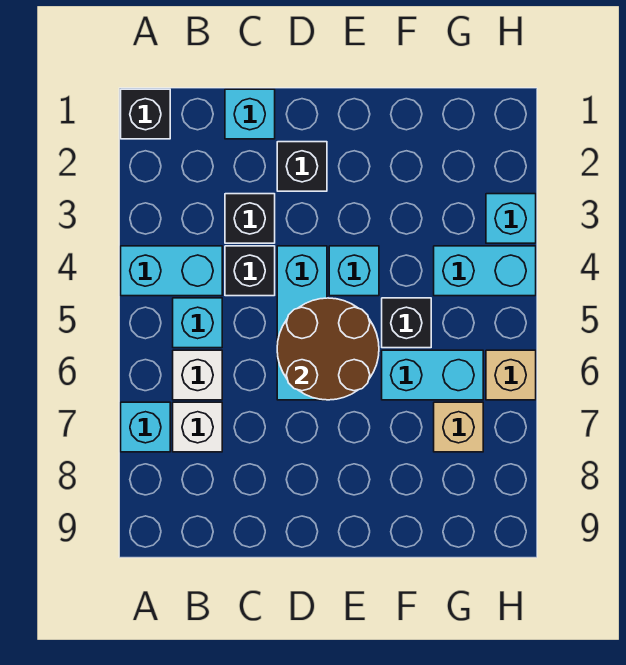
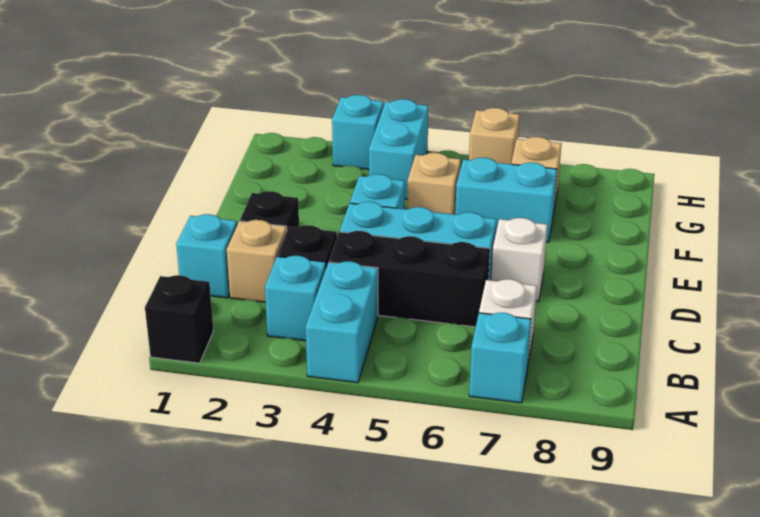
cyan 1x1 brick [173,298,222,348] -> cyan 1x1 brick moved to [265,256,326,341]
white 1x1 brick [173,350,222,400] -> white 1x1 brick moved to [491,218,547,302]
none -> tan 1x1 brick [227,220,287,302]
black 1x1 brick [225,246,275,296] -> black 1x3 brick [329,231,490,327]
brown 2x2 round brick [277,298,379,400] -> none
black 1x1 brick [382,298,431,348] -> tan 1x1 brick [407,153,461,214]
cyan 1x2 brick [382,350,483,400] -> cyan 1x2 brick turned to [455,158,557,242]

